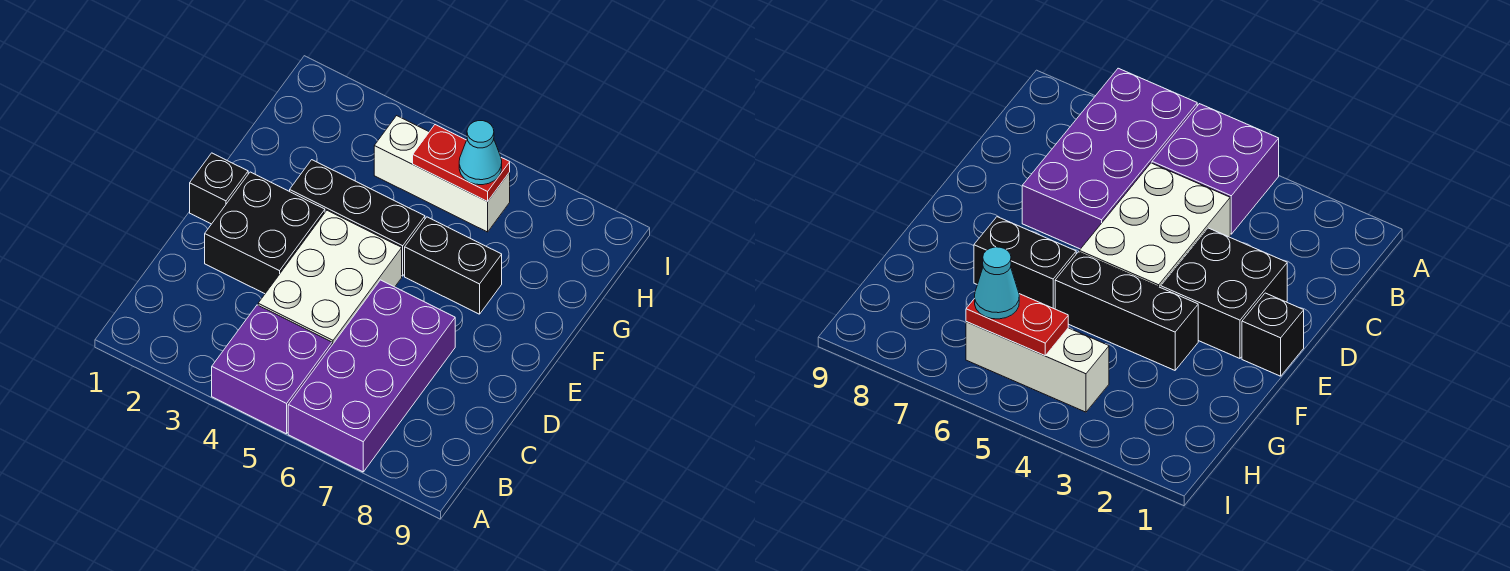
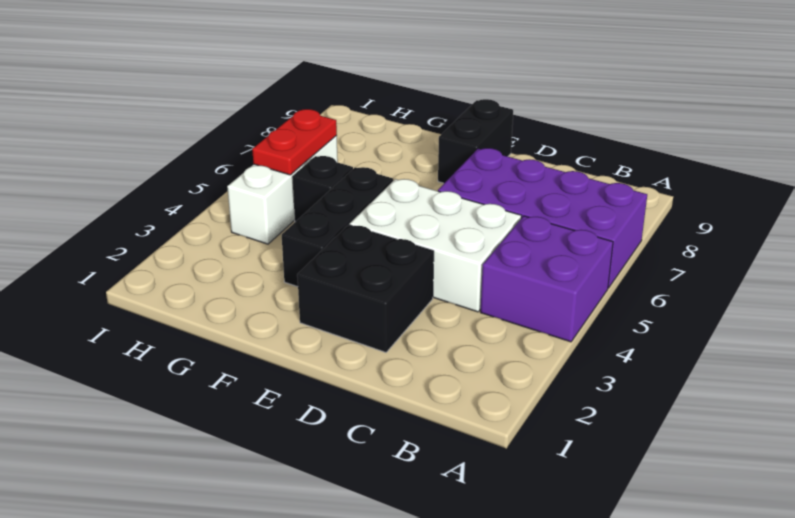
black 1x1 brick [190,153,248,224] -> black 1x1 brick moved to [292,156,353,222]
black 1x2 brick [405,217,502,314] -> black 1x2 brick moved to [438,99,513,183]
cyan 1x1 cone [459,121,502,185] -> none

